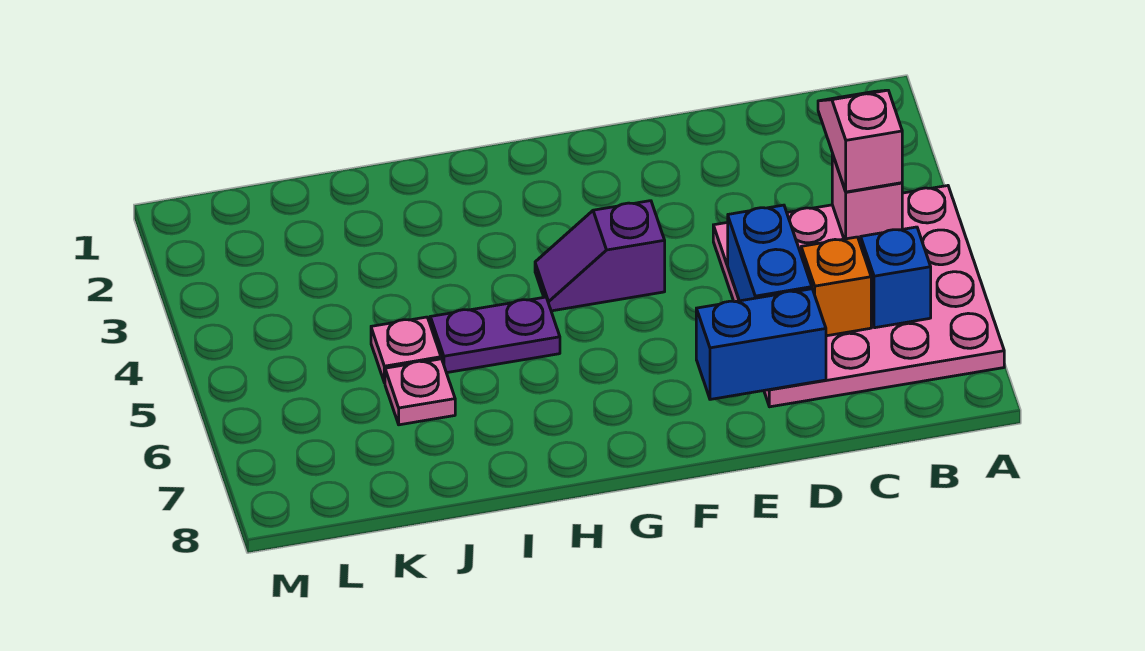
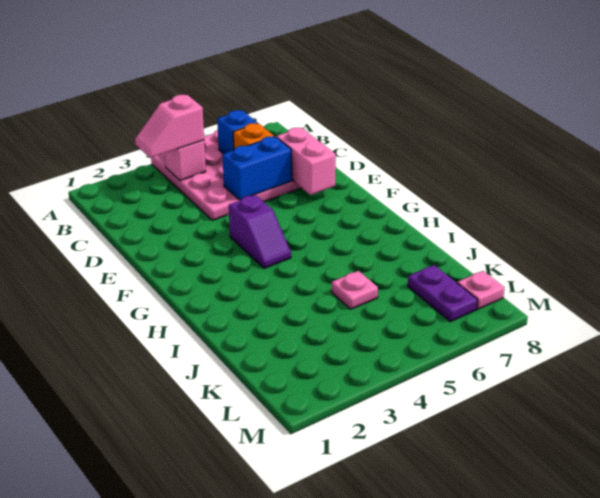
blue 1x2 brick [696,289,826,399] -> pink 1x2 brick [276,128,336,195]
purple 1x2 plate [430,297,560,373] -> purple 1x2 plate moved to [408,265,478,322]
pink 1x1 plate [385,359,455,425] -> pink 1x1 plate moved to [457,271,505,309]

